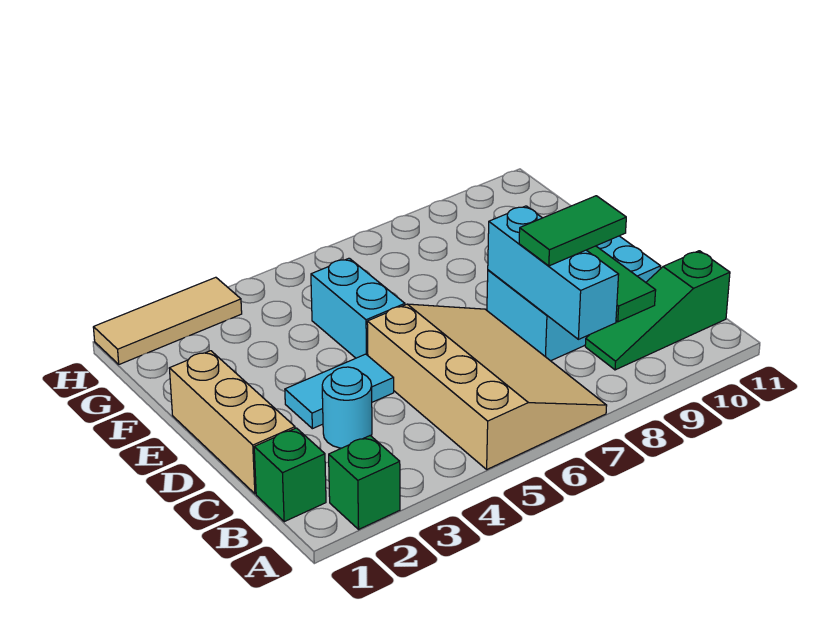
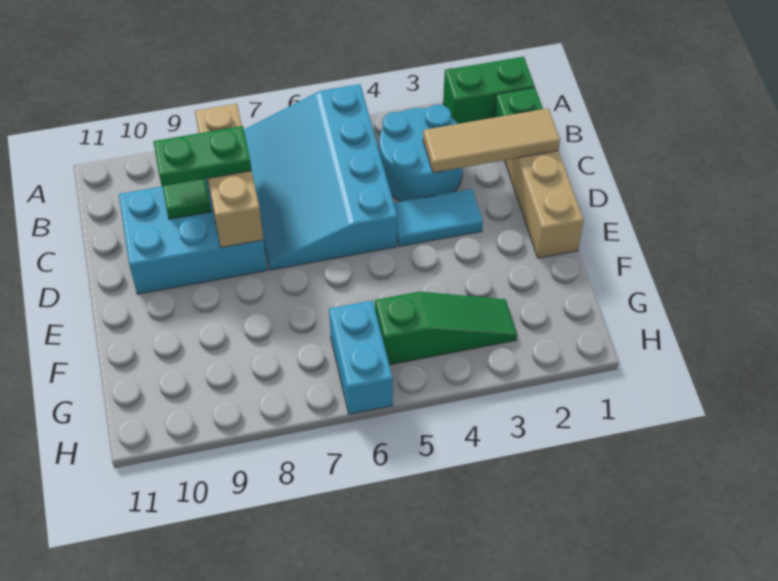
green 1x1 brick [329,436,400,529] -> green 1x2 brick [443,57,535,124]
tan 3x4 slope [367,304,607,469] -> cyan 3x4 slope [244,84,397,270]
cyan 1x3 brick [488,206,619,339] -> tan 1x3 brick [195,104,264,248]
green 1x3 slope [585,251,730,370] -> green 1x3 slope moved to [375,292,517,365]
cyan 1x1 round brick [322,367,372,448] -> cyan 2x2 round brick [379,105,463,202]
green 1x2 tile [519,196,626,266] -> green 1x2 plate [153,126,252,186]
cyan 1x2 brick [311,258,405,358] -> cyan 1x2 brick moved to [329,300,393,414]
tan 1x3 tile [93,277,242,364] -> tan 1x3 tile moved to [423,108,560,173]

